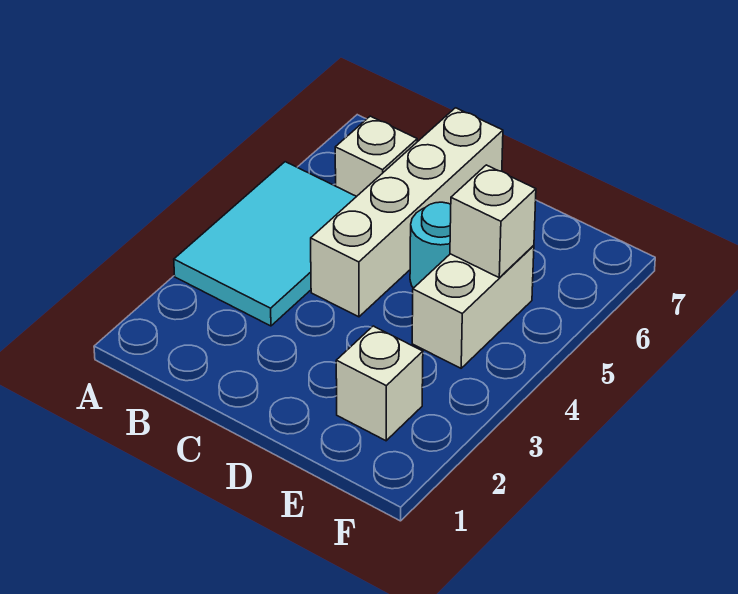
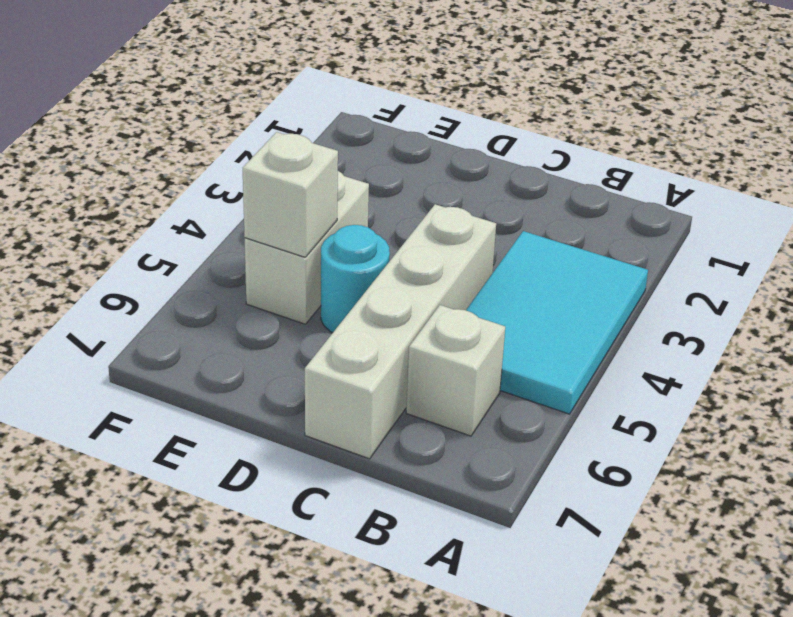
white 1x1 brick [336,326,423,441] -> none

